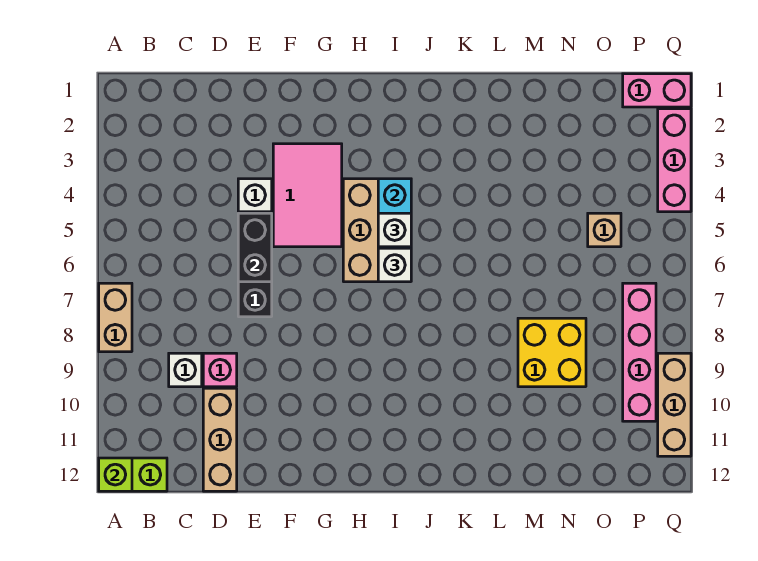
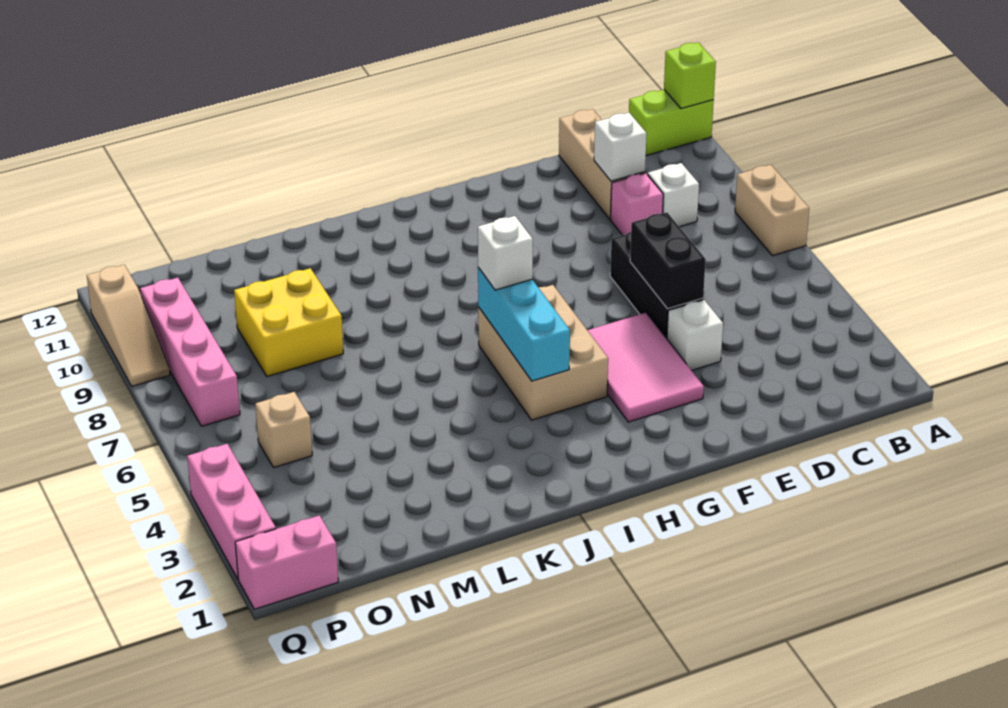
white 1x1 brick [378,213,411,247] -> white 1x1 brick moved to [594,113,647,181]
tan 1x3 brick [658,353,691,456] -> tan 1x3 slope [87,265,170,386]

